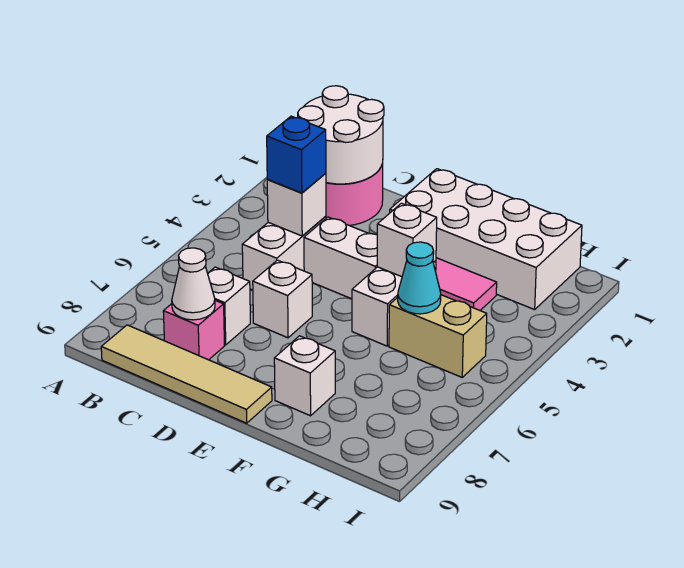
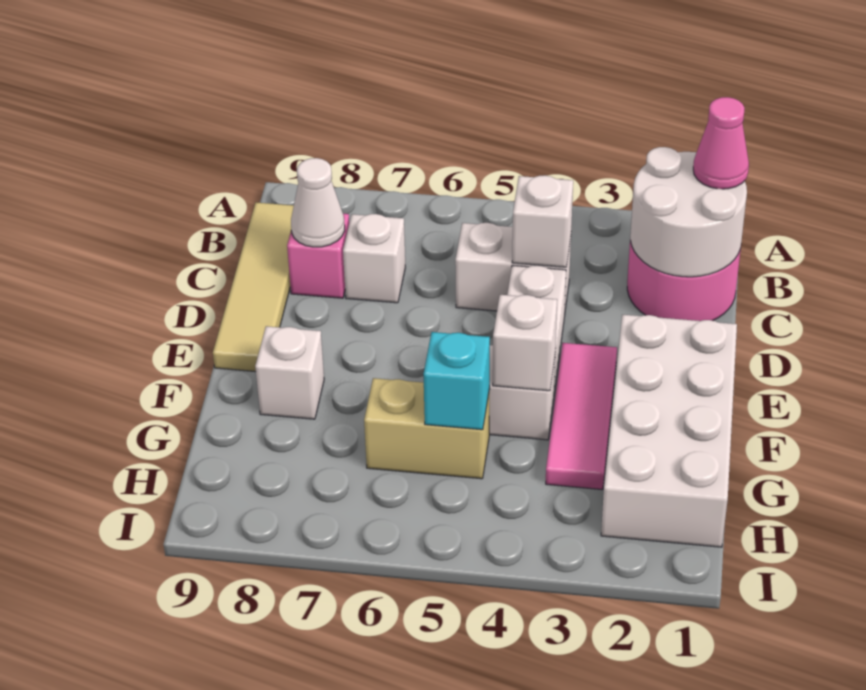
none -> pink 1x1 cone [693,97,749,189]
blue 1x1 brick [267,116,326,193] -> none
white 1x1 brick [253,260,312,338] -> none
tan 1x2 brick [389,295,487,377] -> tan 1x2 brick turned to [364,378,489,479]
cyan 1x1 cone [398,242,441,314] -> cyan 1x1 brick [424,332,490,430]

